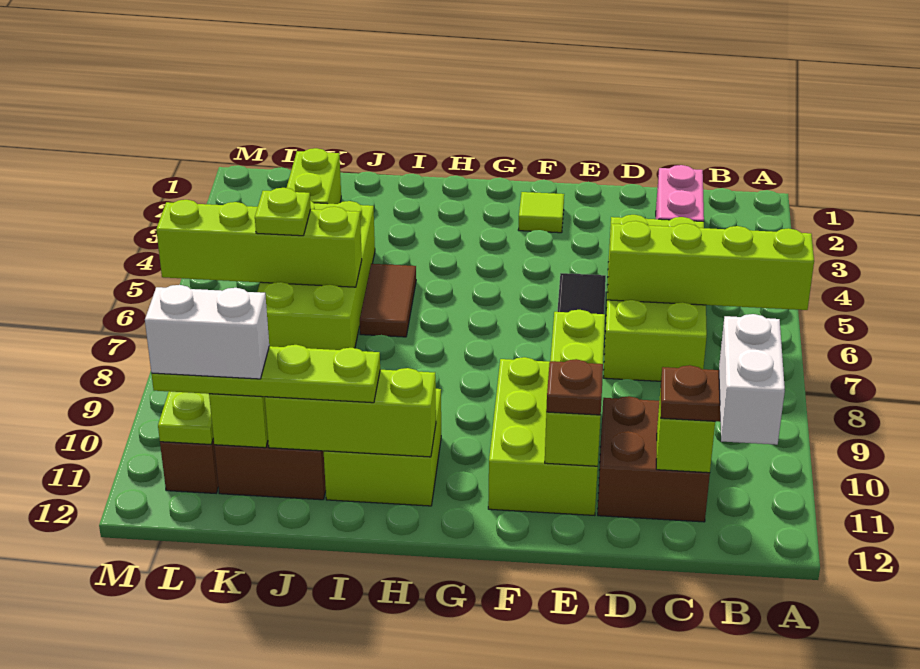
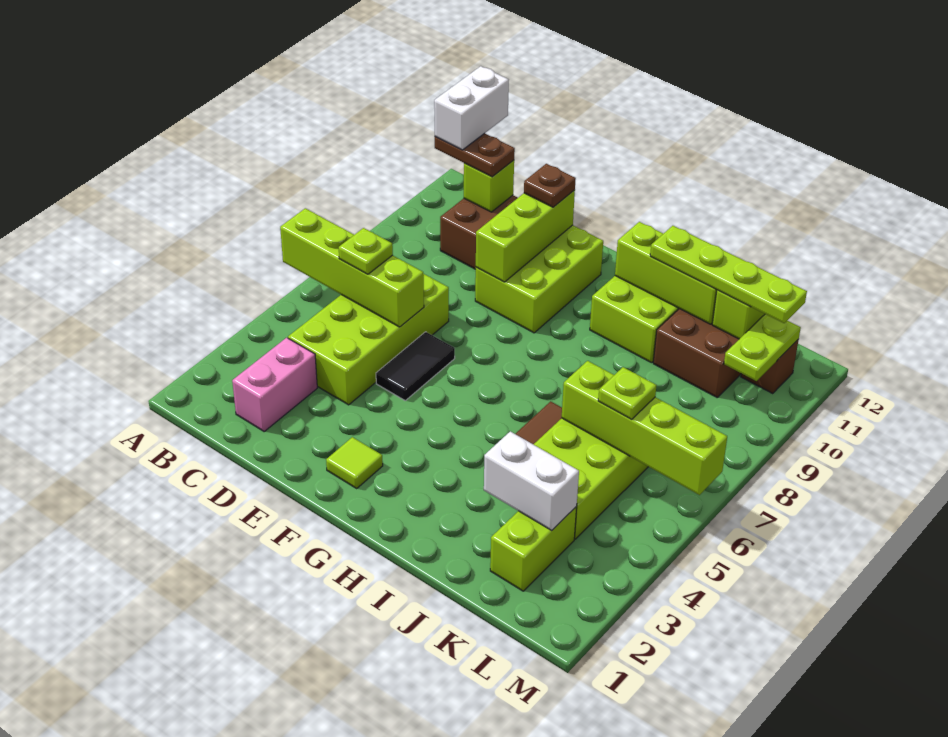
none -> lime 1x1 plate [339,228,393,274]
white 1x2 brick [145,285,269,379] -> white 1x2 brick moved to [484,431,579,530]

